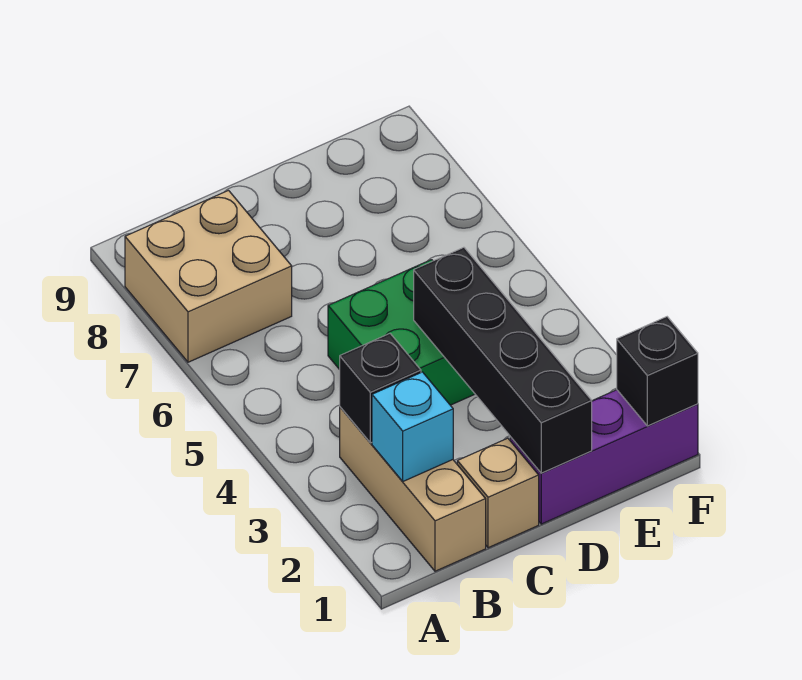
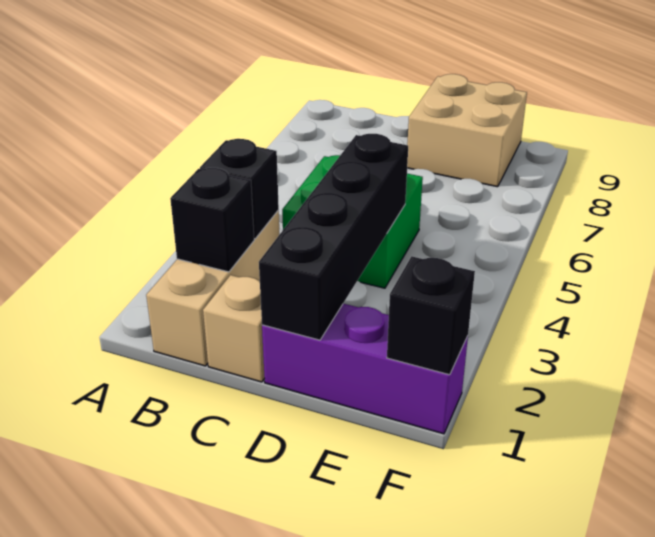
tan 2x2 brick [125,190,292,362] -> tan 2x2 brick moved to [407,74,527,187]
cyan 1x1 brick [372,372,453,481] -> black 1x1 brick [170,168,254,272]

